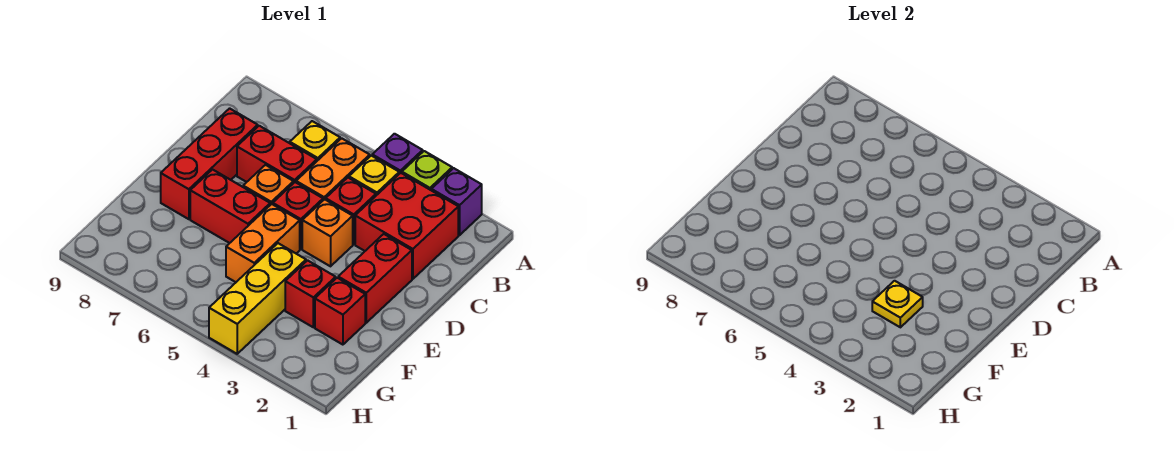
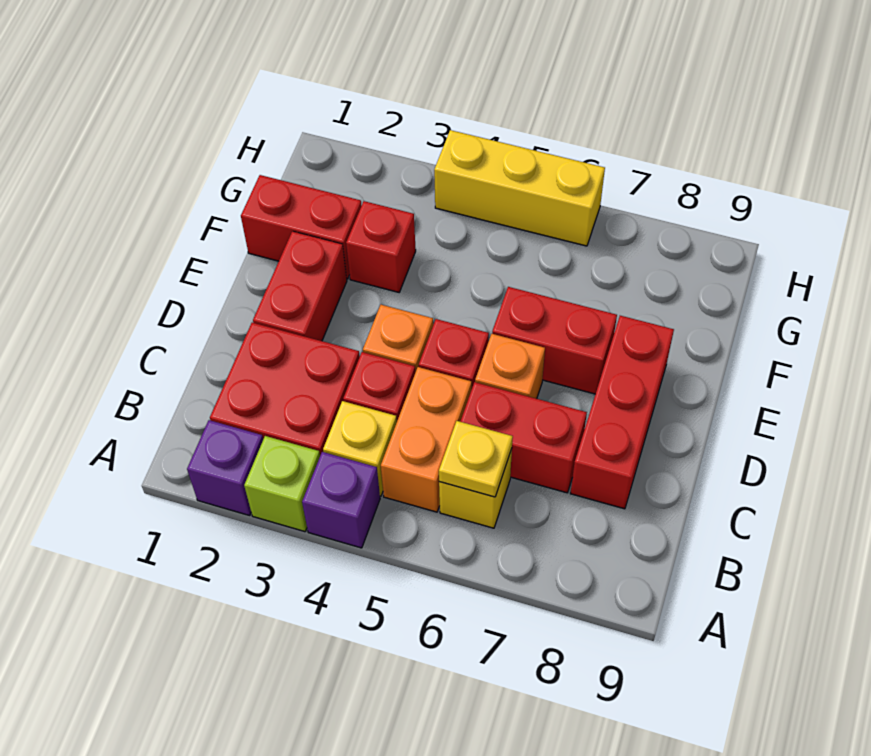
orange 1x2 brick [226,204,300,282] -> none
red 1x1 brick [315,278,365,345] -> red 1x2 brick [241,175,362,279]
yellow 1x1 plate [872,281,923,327] -> yellow 1x1 plate moved to [439,421,513,497]
yellow 1x3 brick [209,243,306,354] -> yellow 1x3 brick turned to [434,130,605,246]

